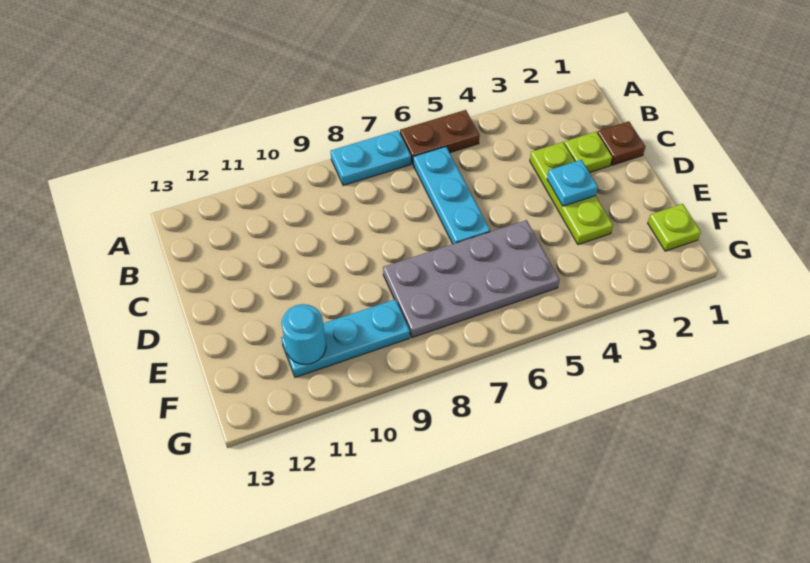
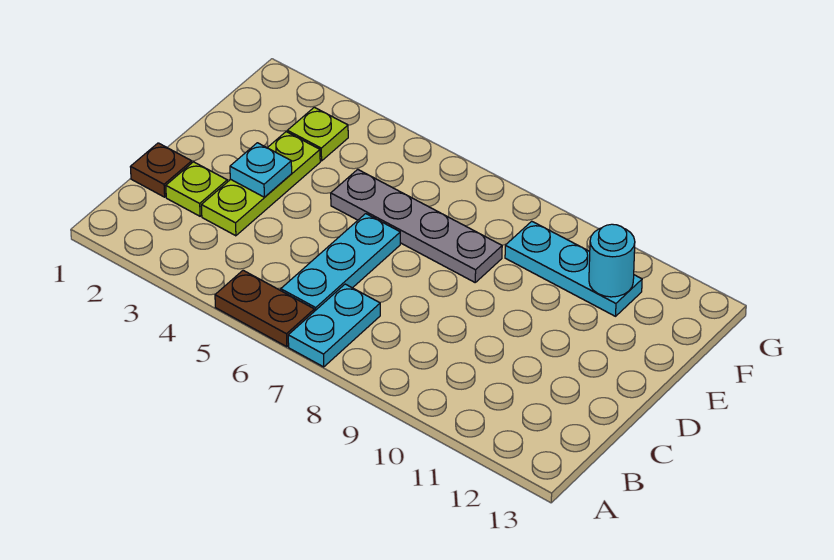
cyan 1x2 plate [331,130,411,186] -> cyan 1x2 plate turned to [288,284,380,367]
grey 2x4 plate [383,220,560,338] -> grey 1x4 plate [331,169,502,282]
lime 1x1 plate [648,204,701,251] -> lime 1x1 plate moved to [287,107,348,161]

